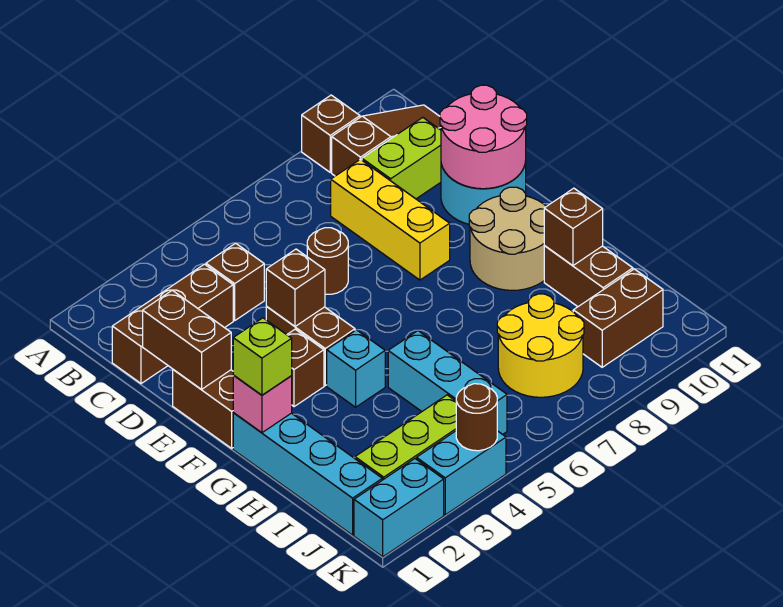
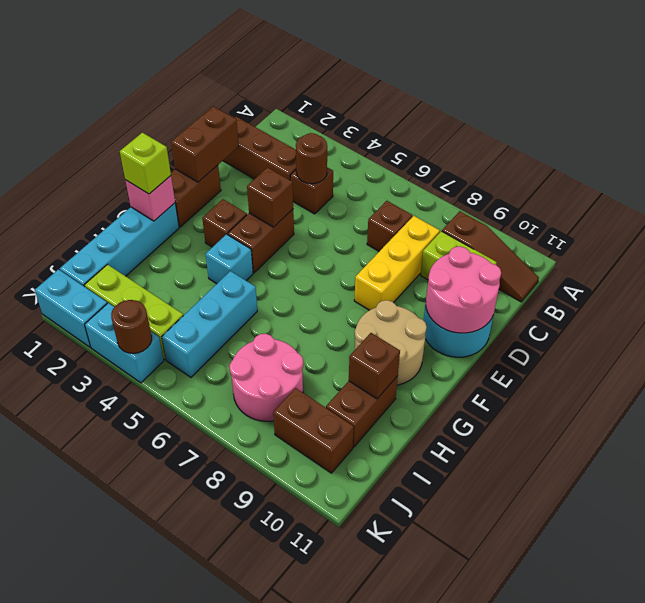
brown 1x1 brick [302,95,360,172] -> brown 1x1 brick moved to [367,201,412,251]
brown 1x1 round brick [307,228,348,294] -> brown 1x1 round brick moved to [296,133,327,184]
yellow 2x2 round brick [497,294,584,397] -> pink 2x2 round brick [229,334,303,421]

